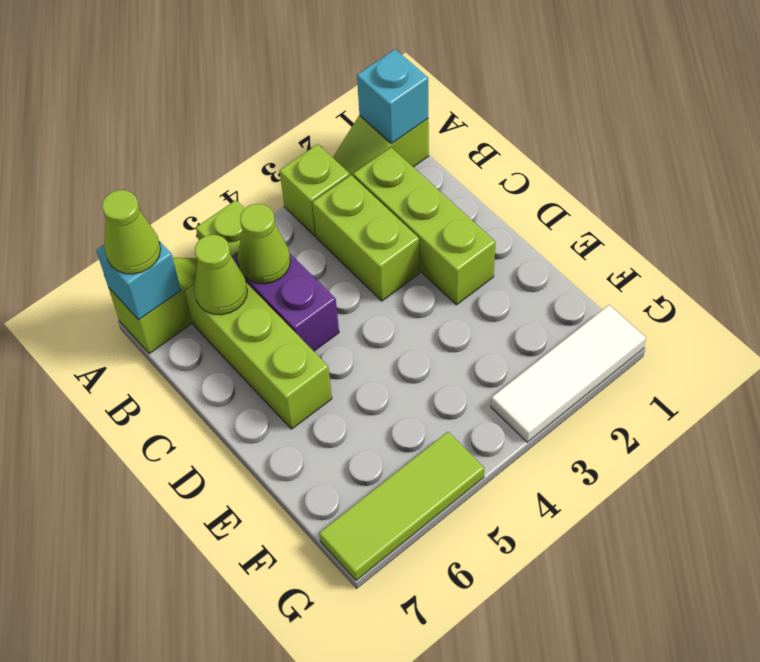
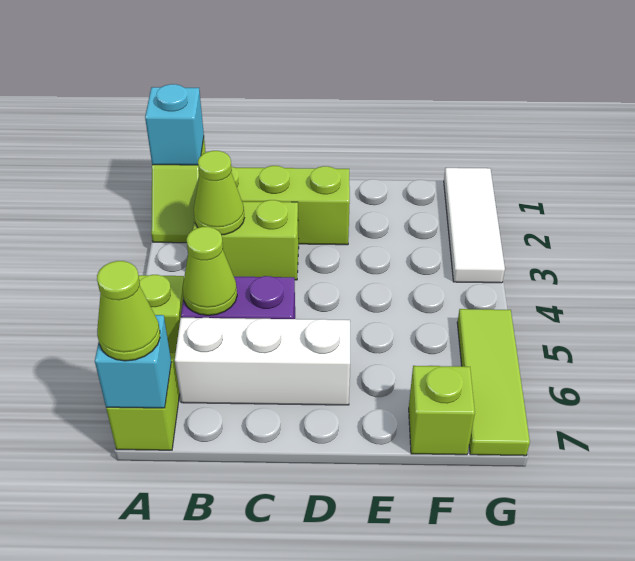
lime 1x1 brick [279,144,350,236] -> lime 1x1 brick moved to [409,366,475,455]
lime 1x3 brick [185,283,332,429] -> white 1x3 brick [175,318,350,405]
lime 1x1 cone [194,235,247,315] -> lime 1x1 cone moved to [194,151,244,235]

